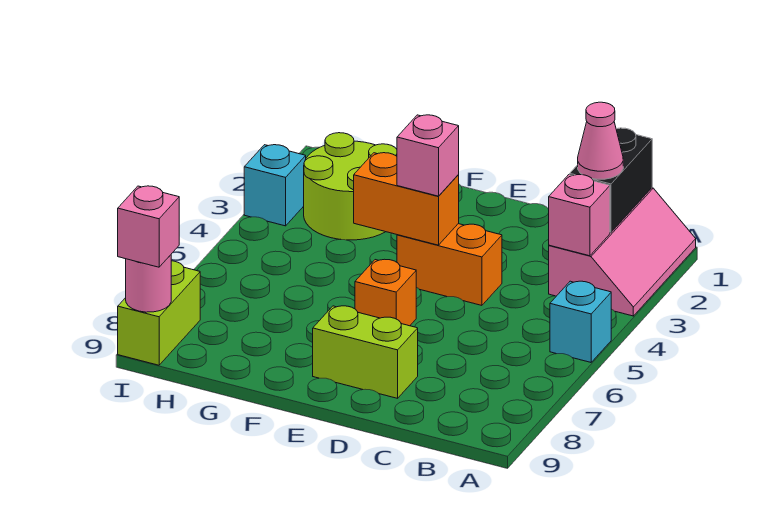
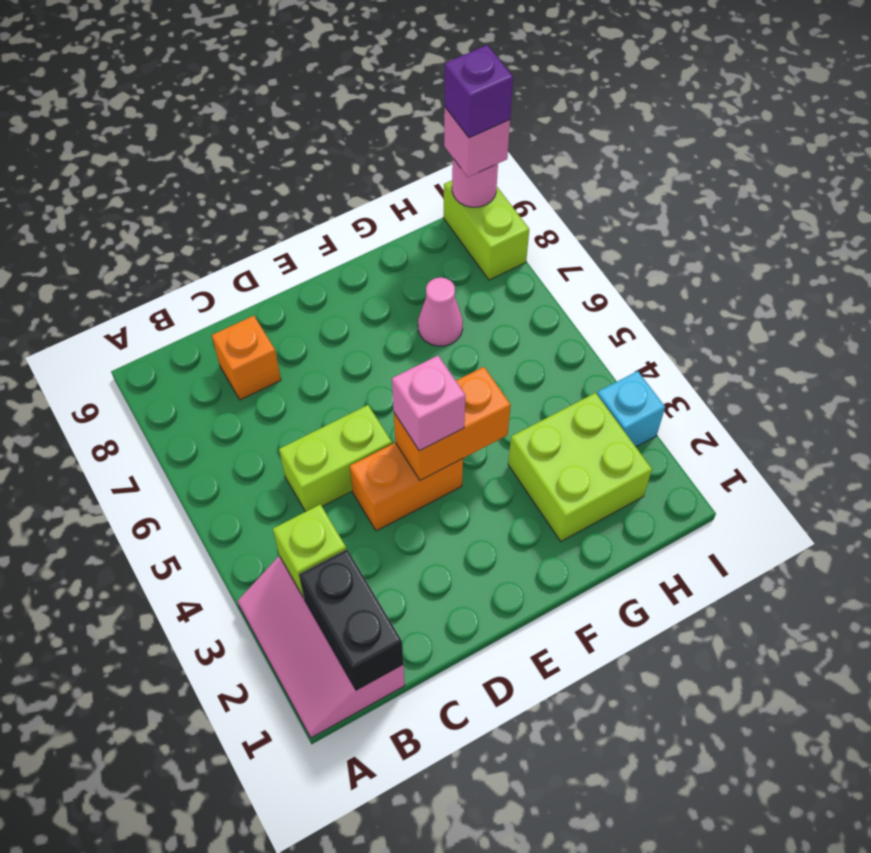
cyan 1x1 brick [550,281,611,362] -> none
pink 1x1 cone [578,102,623,179] -> pink 1x1 cone moved to [418,277,463,346]
pink 1x1 brick [549,175,610,256] -> lime 1x1 brick [273,504,346,597]
lime 1x2 brick [313,306,418,398] -> lime 1x2 brick moved to [279,405,392,512]
orange 1x1 brick [355,259,416,326] -> orange 1x1 brick moved to [212,316,281,400]
lime 2x2 round brick [304,133,397,240] -> lime 2x2 brick [508,393,652,541]
none -> purple 1x1 brick [445,45,513,138]

